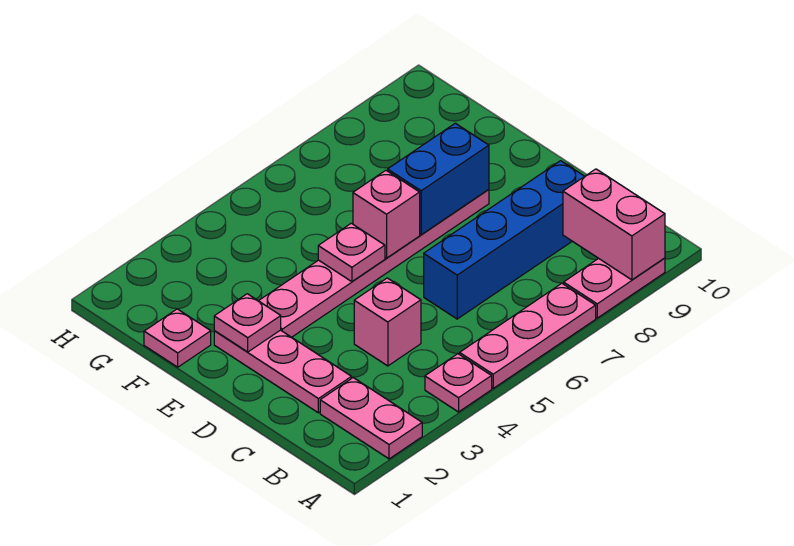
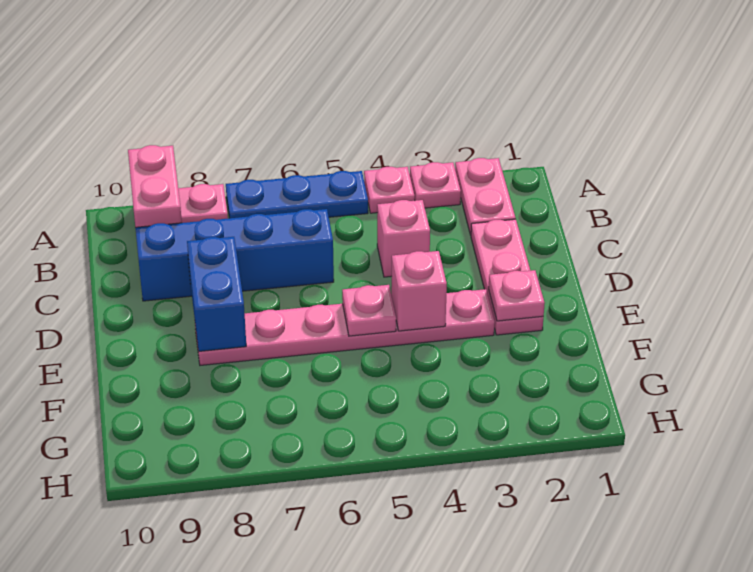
pink 1x3 plate [460,283,596,388] -> blue 1x3 plate [226,171,368,218]
pink 1x1 brick [353,170,420,258] -> pink 1x1 brick moved to [391,251,447,331]
blue 1x2 brick [388,123,489,235] -> blue 1x2 brick turned to [187,237,246,351]
pink 1x1 plate [144,309,211,367] -> pink 1x1 plate moved to [410,162,461,208]

